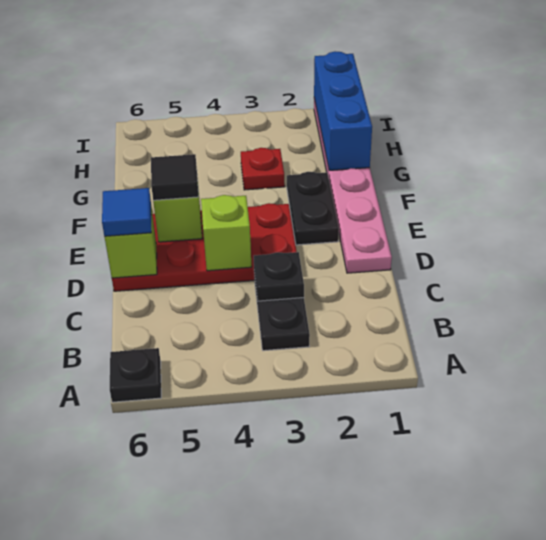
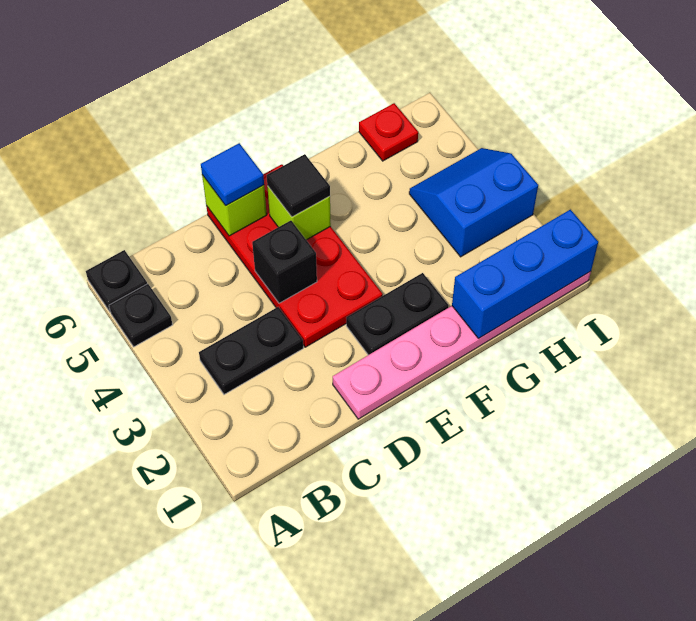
black 1x1 plate [254,252,304,301] -> black 1x1 plate moved to [109,284,173,347]
lime 1x1 brick [201,195,252,271] -> black 1x1 brick [252,221,317,303]
red 1x1 plate [241,148,285,190] -> red 1x1 plate moved to [359,103,418,161]
none -> blue 2x2 slope [409,148,538,257]

